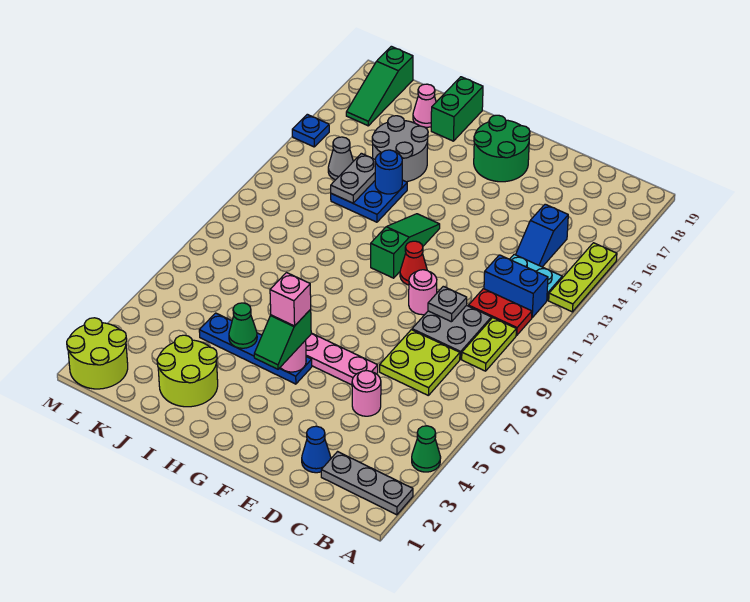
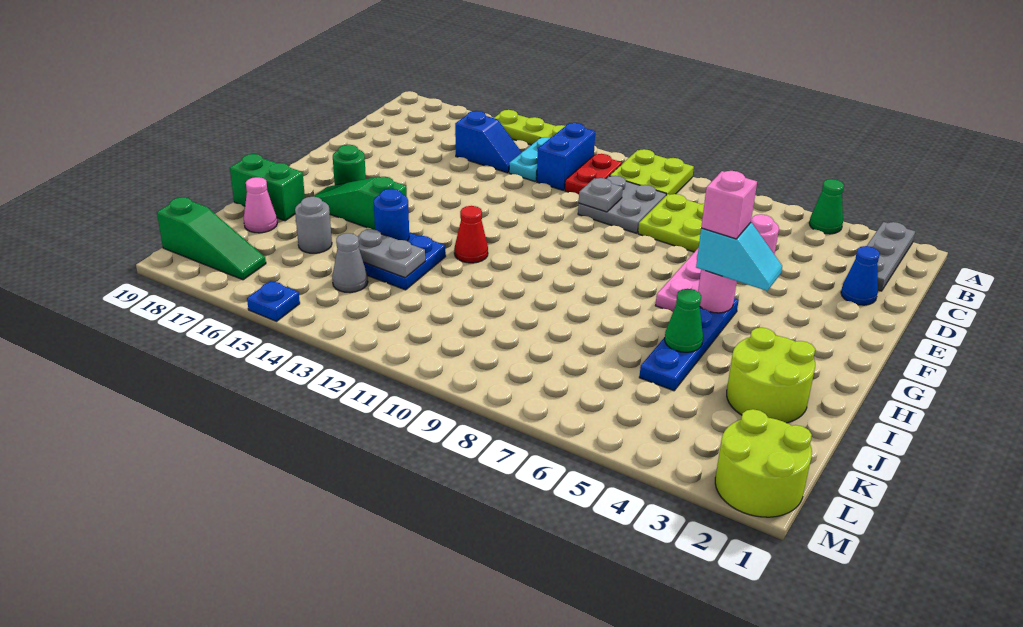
lime 1x2 plate [462,318,516,371] -> lime 2x2 plate [610,149,694,195]
pink 1x1 round brick [409,270,437,315] -> none
red 1x1 cone [400,241,427,285] -> red 1x1 cone moved to [454,206,488,263]
green 2x2 round brick [474,115,530,182] -> green 1x1 round brick [333,145,366,185]
green 1x2 slope [254,309,311,369] -> cyan 1x2 slope [696,223,782,291]
green 1x3 slope [371,214,440,278] -> green 1x3 slope moved to [313,177,407,230]
grey 2x2 round brick [372,116,428,182] -> grey 1x1 round brick [295,197,332,253]

